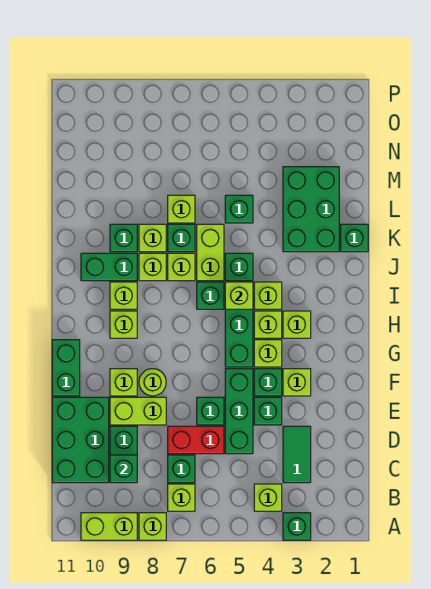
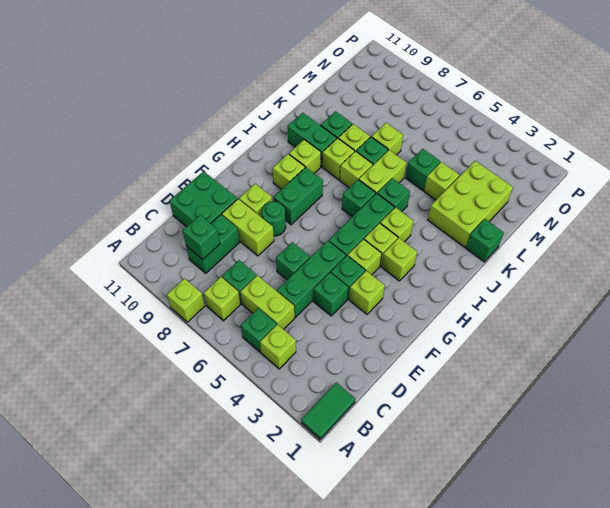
green 1x1 brick [283,513,311,540] -> green 1x1 brick moved to [241,308,276,352]
lime 1x2 brick [81,513,137,540] -> lime 1x2 brick moved to [240,275,295,329]
green 1x2 tile [283,426,311,483] -> green 1x2 tile moved to [301,382,355,439]
green 2x3 brick [52,397,109,483] -> green 2x2 brick [170,171,237,227]
red 1x2 brick [168,426,224,454] -> none
lime 1x1 round brick [139,369,166,396] -> green 1x1 round brick [262,202,286,236]
green 1x2 brick [52,340,80,396] -> green 1x2 brick moved to [274,167,323,225]
lime 1x1 brick [225,282,253,309] -> lime 1x1 brick moved to [424,162,459,200]
green 2x3 brick [283,167,339,252] -> lime 2x3 brick [428,161,513,247]

